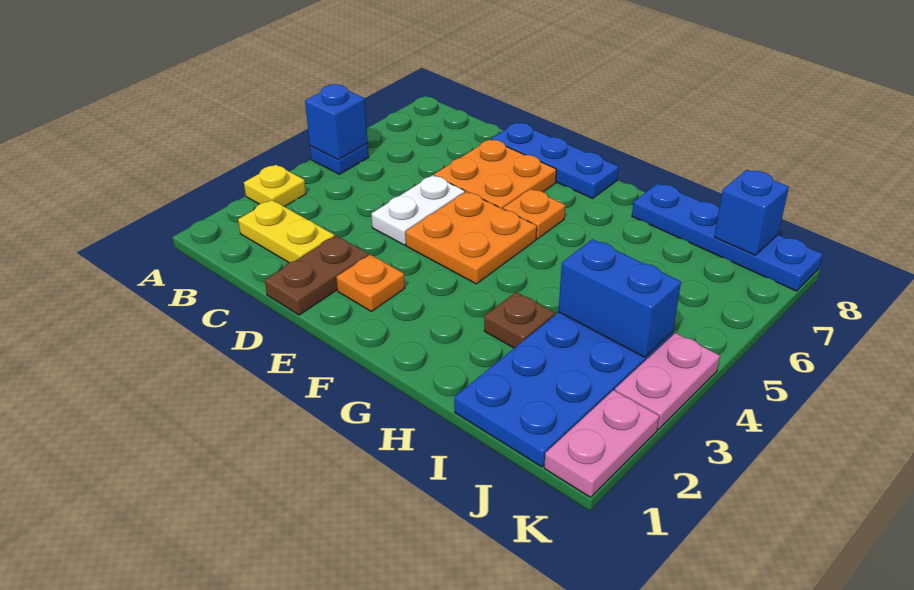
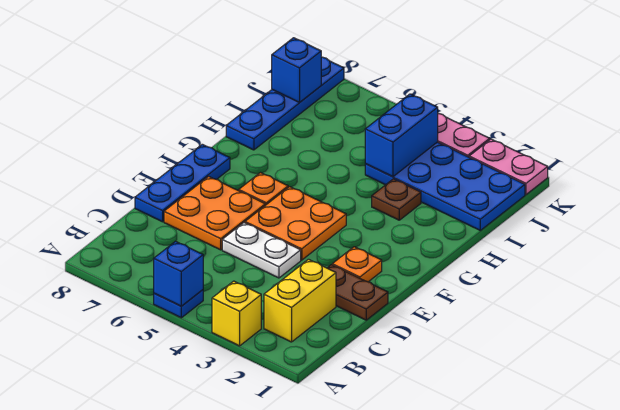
yellow 1x1 plate [244,165,306,207] -> yellow 1x1 brick [212,281,261,346]
yellow 1x2 plate [238,200,334,263] -> yellow 1x2 brick [264,259,336,342]

